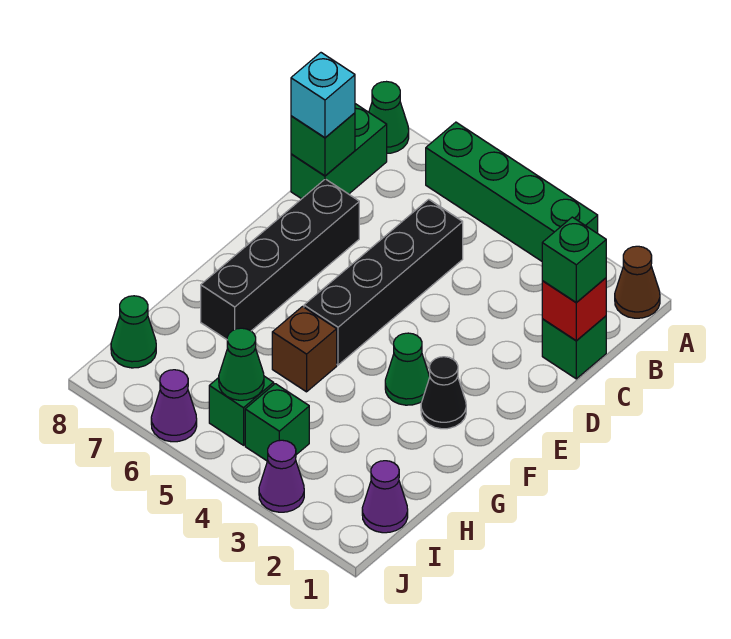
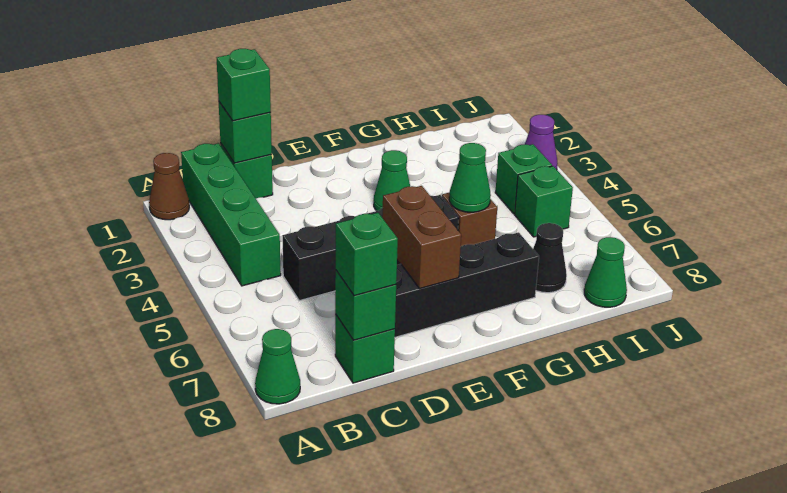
green 1x4 brick [426,122,598,261] -> green 1x4 brick moved to [181,143,281,286]
green 1x2 brick [291,104,387,199] -> green 1x1 brick [335,314,395,383]
red 1x1 brick [542,278,606,340] -> green 1x1 brick [219,102,272,163]
cyan 1x1 brick [291,53,355,138] -> green 1x1 brick [336,213,398,296]
none -> brown 1x2 brick [382,186,461,289]
black 1x1 cone [421,357,466,429] -> black 1x1 cone moved to [533,223,567,293]
purple 1x1 cone [362,461,408,533] -> none
green 1x1 cone [219,328,264,400] -> green 1x1 cone moved to [449,143,491,212]
purple 1x1 cone [151,370,197,442] -> none

